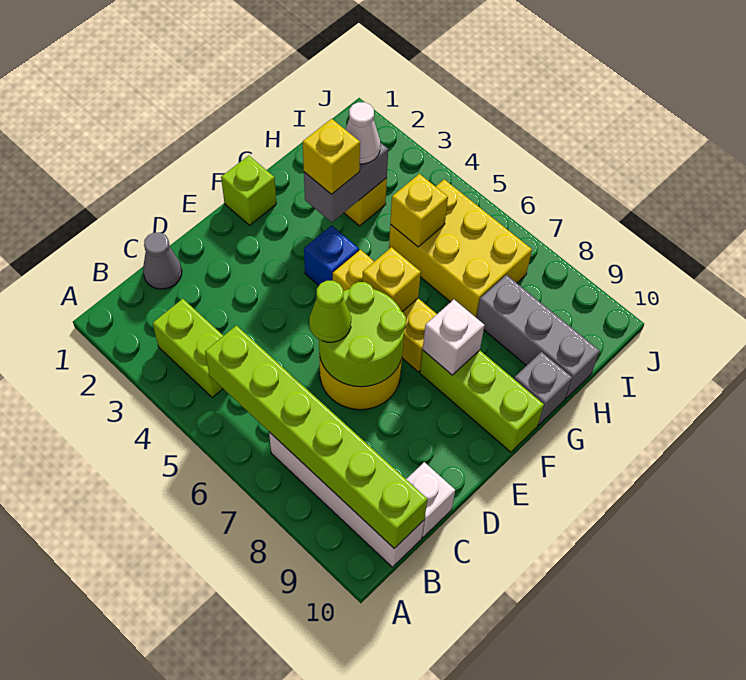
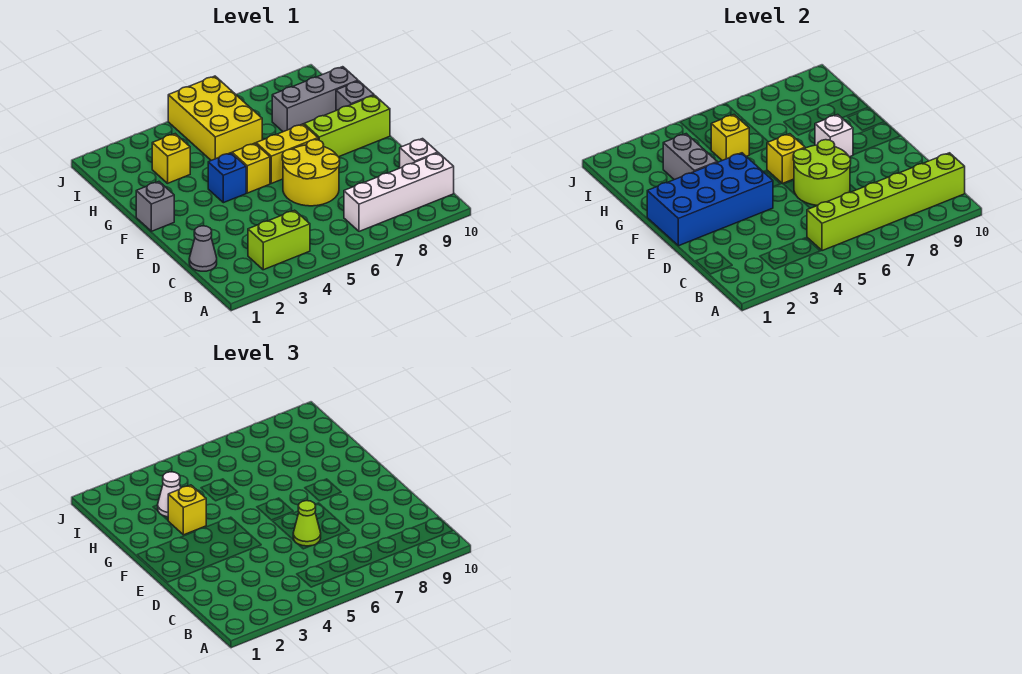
none -> blue 2x4 brick [647,153,773,246]
lime 1x1 brick [221,155,276,225] -> grey 1x1 brick [136,182,174,231]
yellow 2x3 brick [389,179,532,318] -> yellow 2x3 brick turned to [168,76,262,160]

